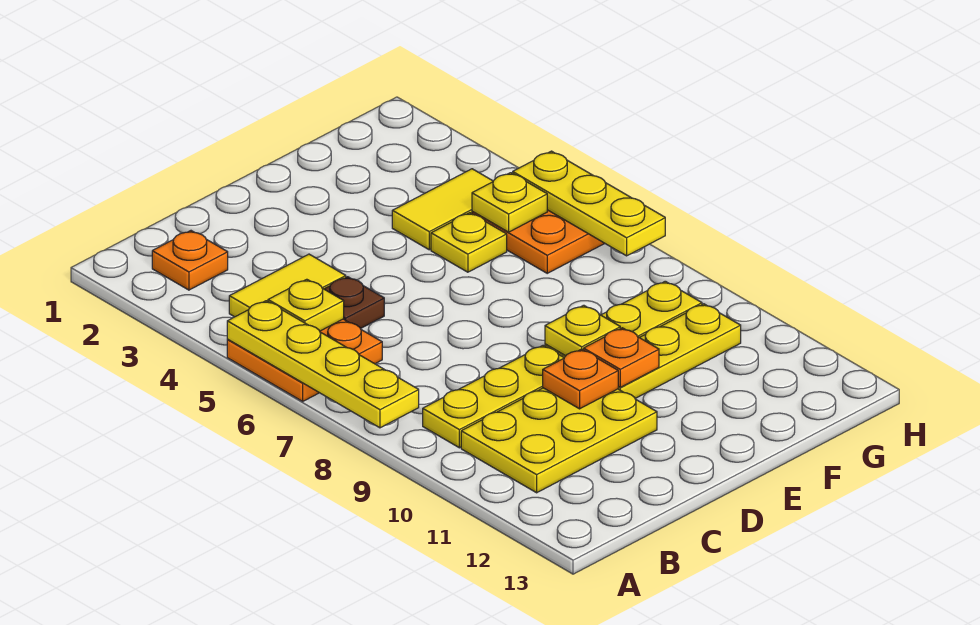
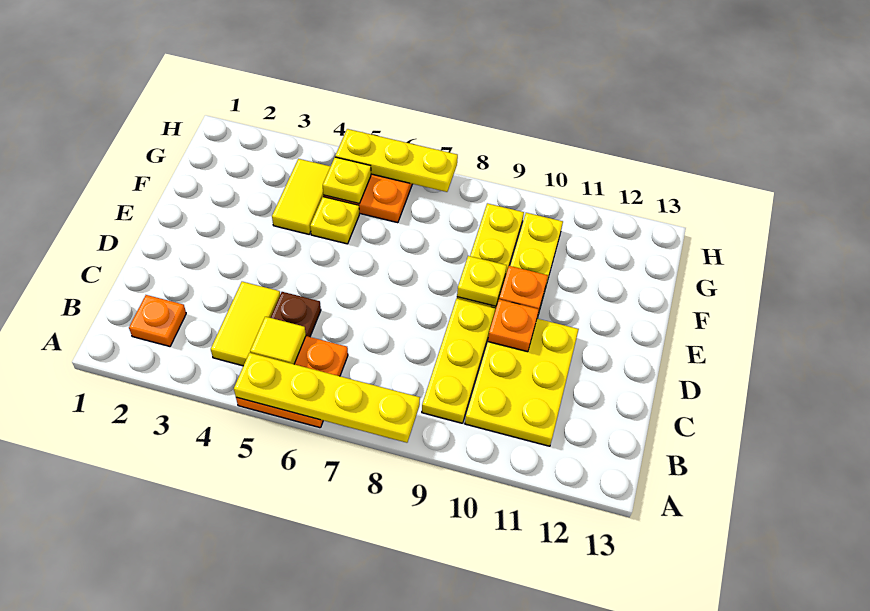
yellow 1x1 plate [268,279,344,331] -> yellow 1x1 tile [250,317,306,364]

